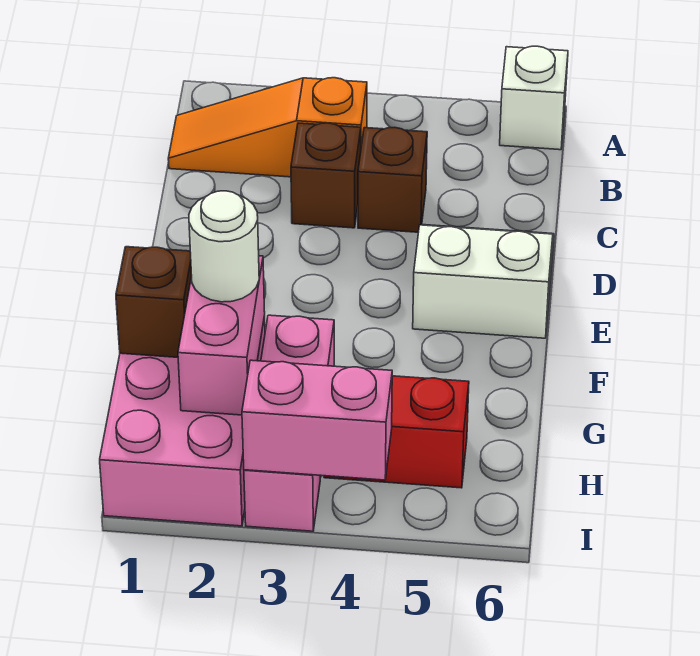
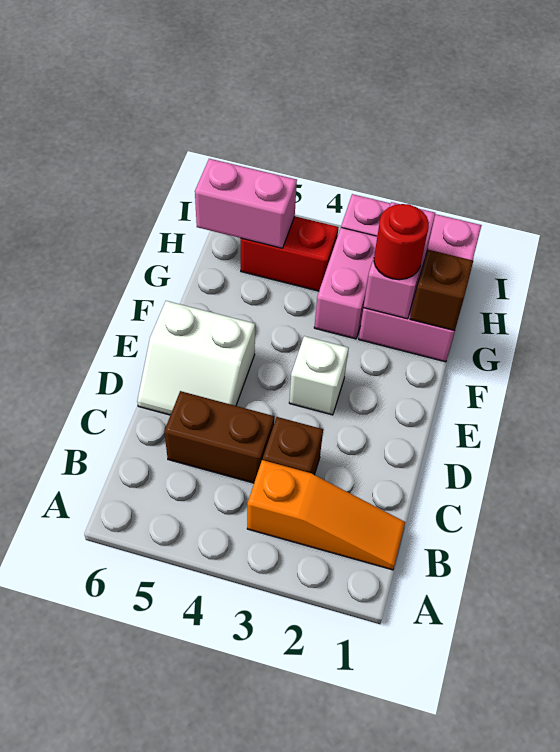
white 1x1 brick [500,46,568,150] -> white 1x1 brick moved to [289,336,349,415]
brown 1x1 brick [358,127,427,232] -> brown 1x2 brick [164,391,274,483]
white 1x1 round brick [189,191,259,302] -> red 1x1 round brick [374,204,429,280]
pink 1x2 brick [242,360,392,480] -> pink 1x2 brick moved to [195,159,297,248]

